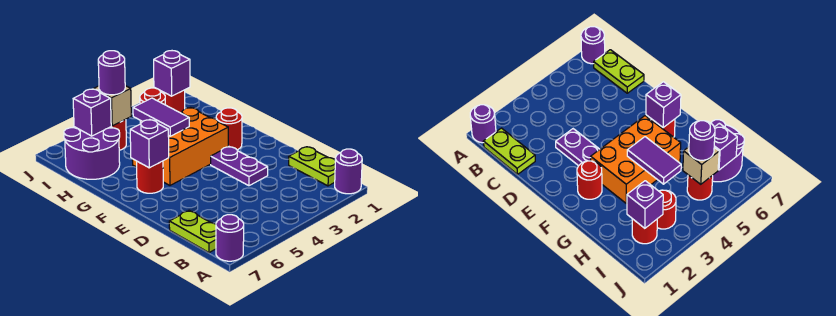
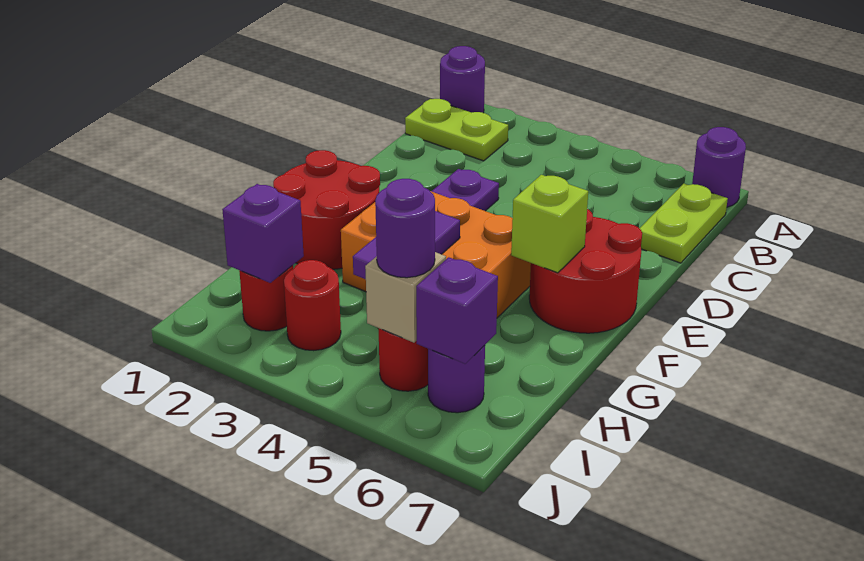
lime 1x2 plate [289,147,335,186] -> lime 1x2 plate turned to [405,99,508,161]
red 1x1 round brick [216,108,242,150] -> red 2x2 round brick [273,150,380,269]
red 1x1 round brick [136,161,163,193] -> red 2x2 round brick [529,209,642,333]
purple 1x1 brick [130,120,169,168] -> lime 1x1 brick [511,175,588,273]
purple 2x2 round brick [64,127,120,179] -> purple 1x1 round brick [428,345,485,413]

